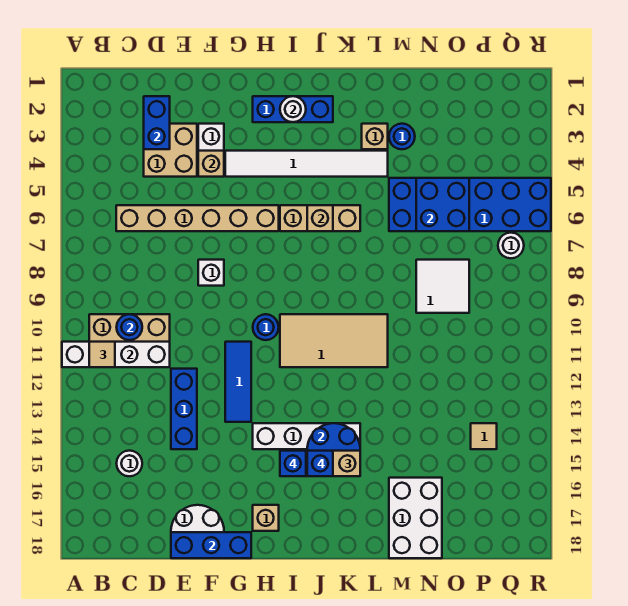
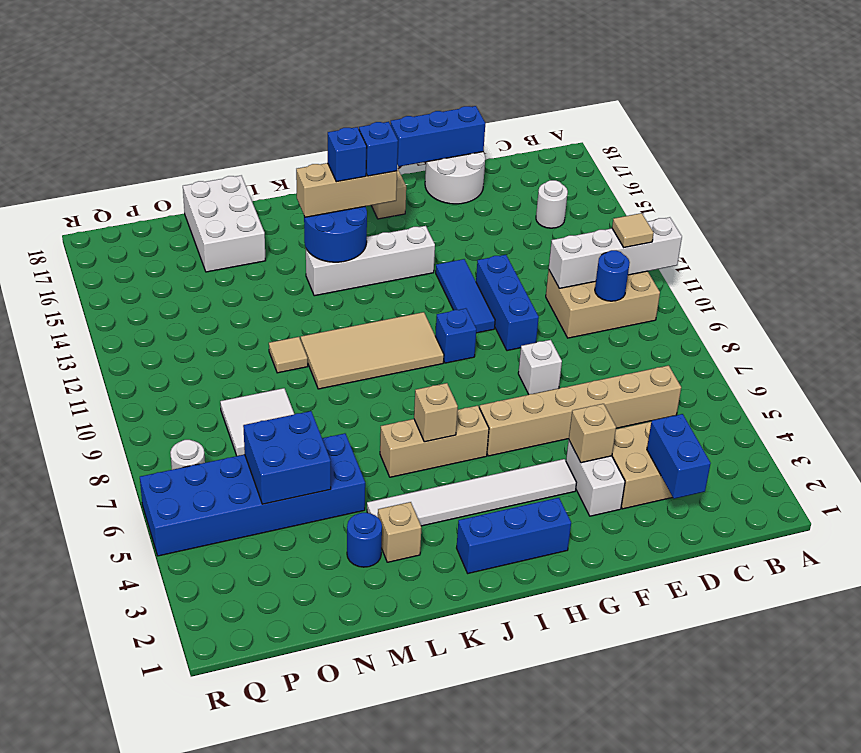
blue 1x3 brick [171,369,197,449] -> blue 1x3 brick moved to [476,255,539,351]
blue 1x1 round brick [253,314,279,340] -> blue 1x1 brick [436,308,476,363]
white 1x1 round brick [280,96,306,122] -> none
tan 1x1 tile [471,423,497,449] -> tan 1x1 tile moved to [269,337,308,373]

